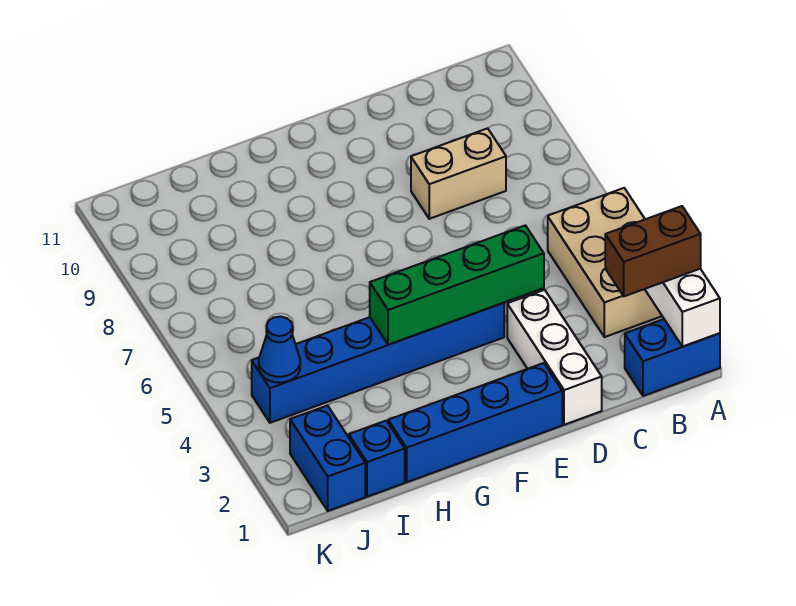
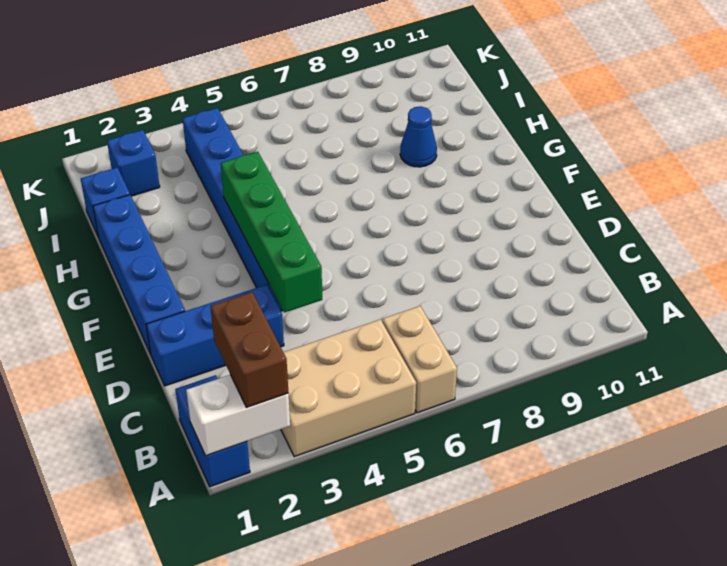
tan 1x2 brick [411,128,506,219] -> tan 1x2 brick moved to [382,306,457,413]
white 1x3 brick [507,290,602,425] -> blue 1x3 brick [146,285,284,386]
blue 1x2 brick [290,405,365,511] -> blue 1x1 brick [107,130,160,196]
blue 1x1 cone [259,316,300,383] -> blue 1x1 cone moved to [400,106,437,167]

